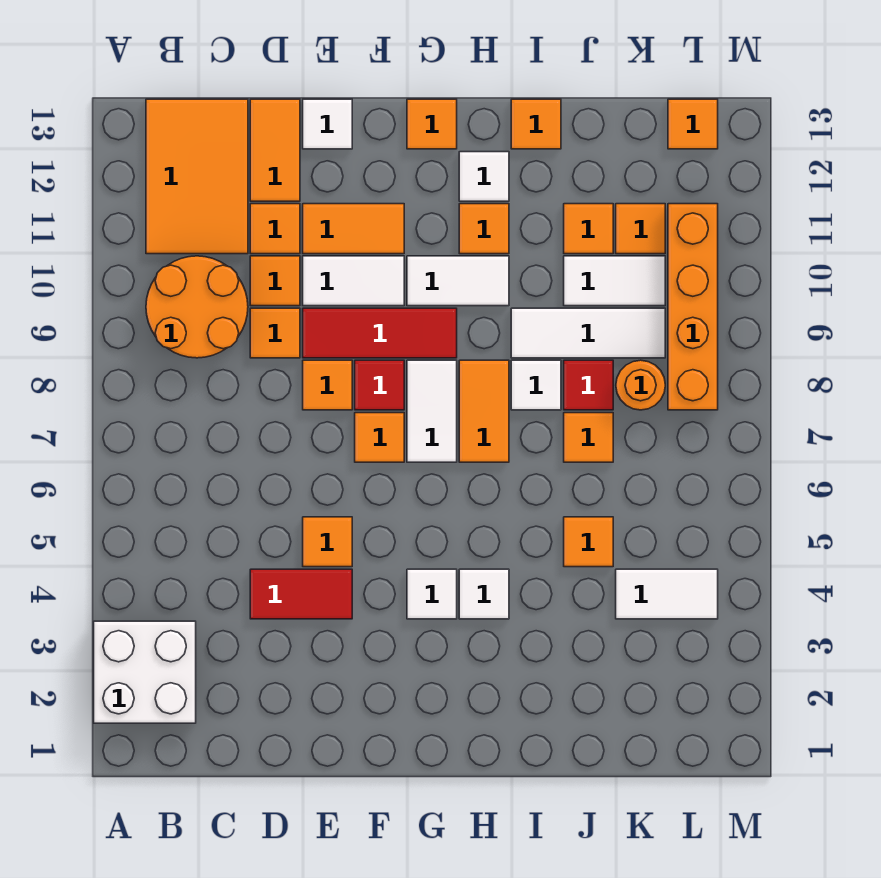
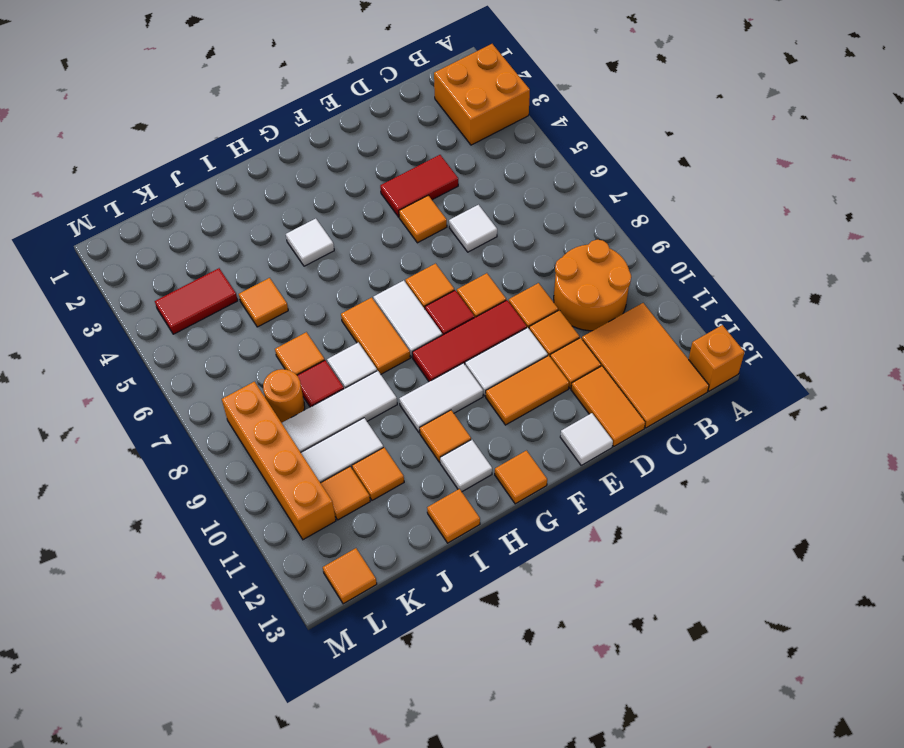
white 2x2 brick [94,621,196,723] -> orange 2x2 brick [434,44,530,145]
none -> orange 1x1 brick [689,325,745,391]
white 1x1 tile [407,569,457,619] -> white 1x1 tile moved to [449,205,497,252]
white 1x2 tile [616,569,718,619] -> red 1x2 tile [155,268,238,334]

